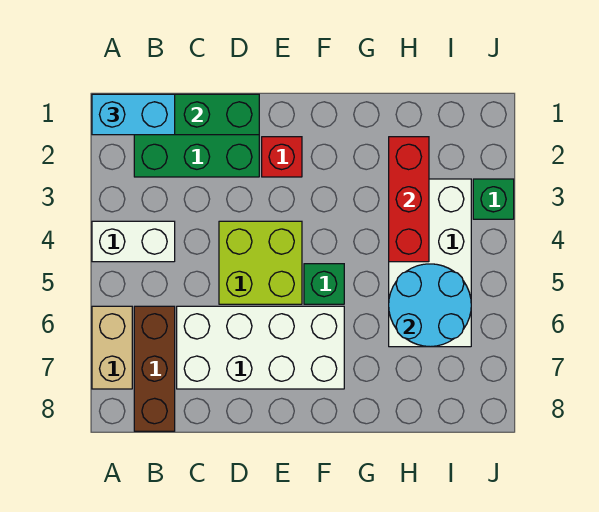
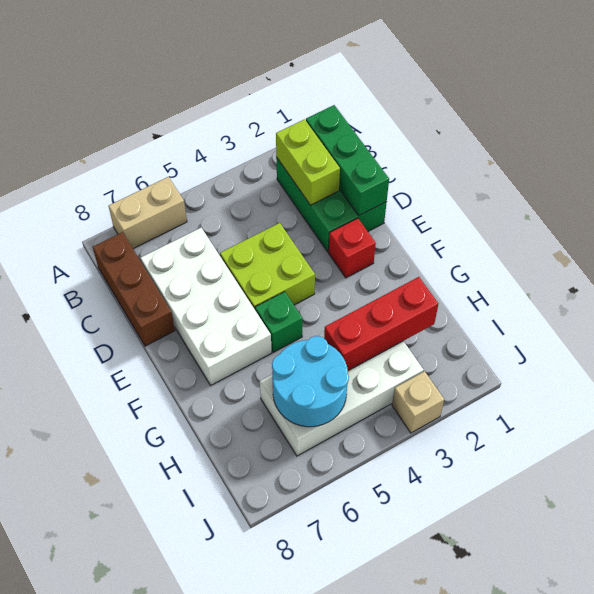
cyan 1x2 brick [92,94,175,135] -> none
white 1x2 brick [92,221,175,262] -> none
none -> lime 1x2 brick [276,119,340,205]
brown 1x3 brick [134,306,175,431] -> brown 1x3 brick turned to [93,232,175,346]
green 1x1 brick [473,179,514,219] -> tan 1x1 brick [392,371,444,433]

